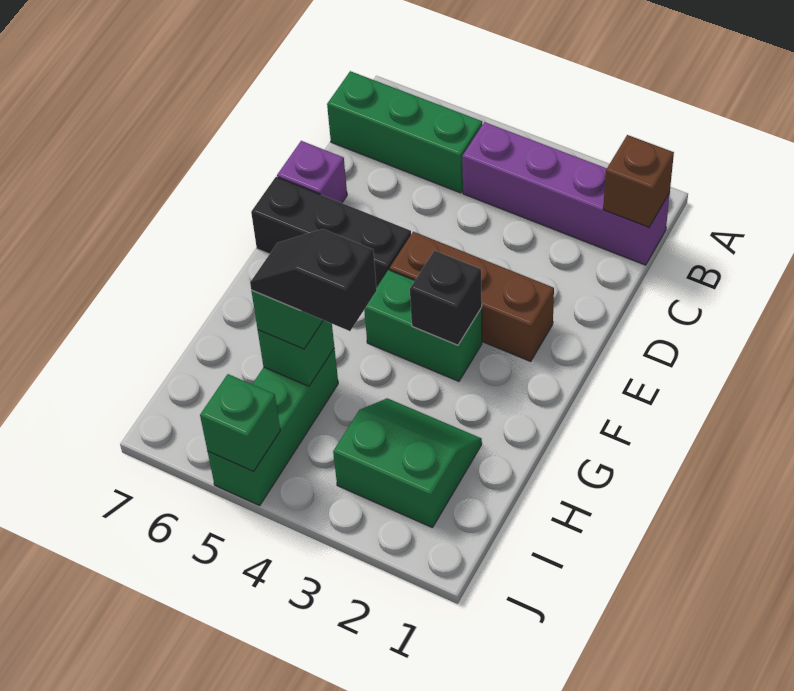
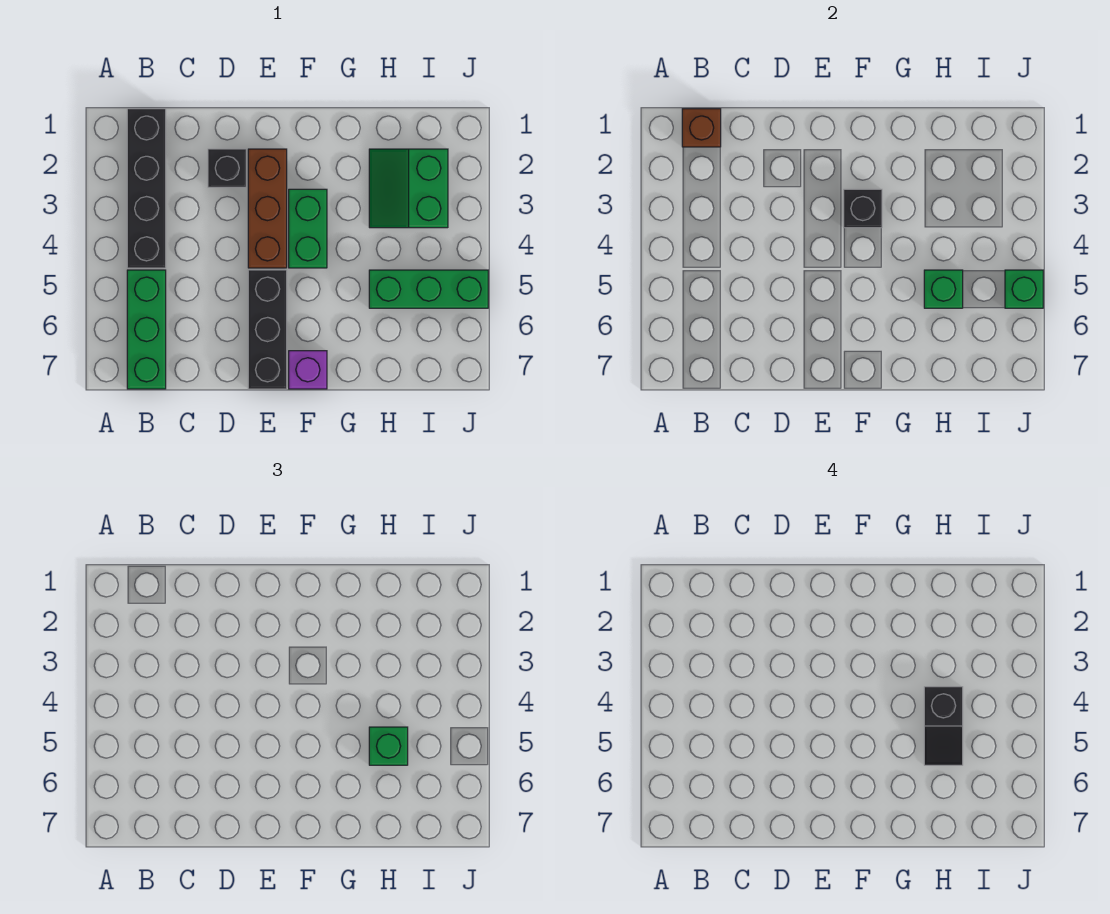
purple 1x4 brick [462,122,670,265] -> black 1x4 brick [127,109,166,268]
none -> black 1x1 brick [208,149,246,187]
purple 1x1 brick [277,141,347,203] -> purple 1x1 brick moved to [289,351,327,389]

